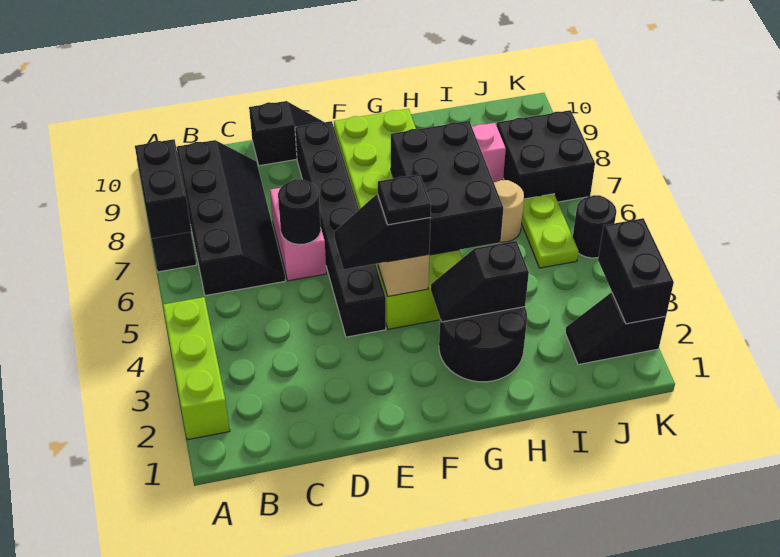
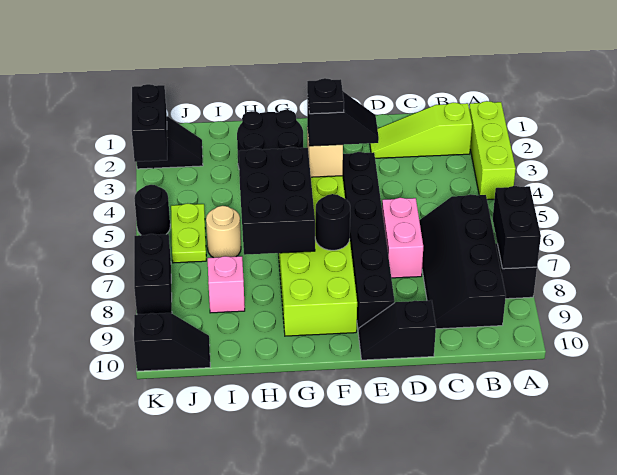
none -> lime 1x3 slope [370,103,472,158]
black 1x1 round brick [278,179,321,245] -> black 1x1 round brick moved to [315,194,350,250]
black 1x2 slope [431,241,529,322] -> black 1x2 slope moved to [134,313,210,371]
black 2x2 brick [497,110,595,202] -> black 1x2 brick [134,234,172,315]

